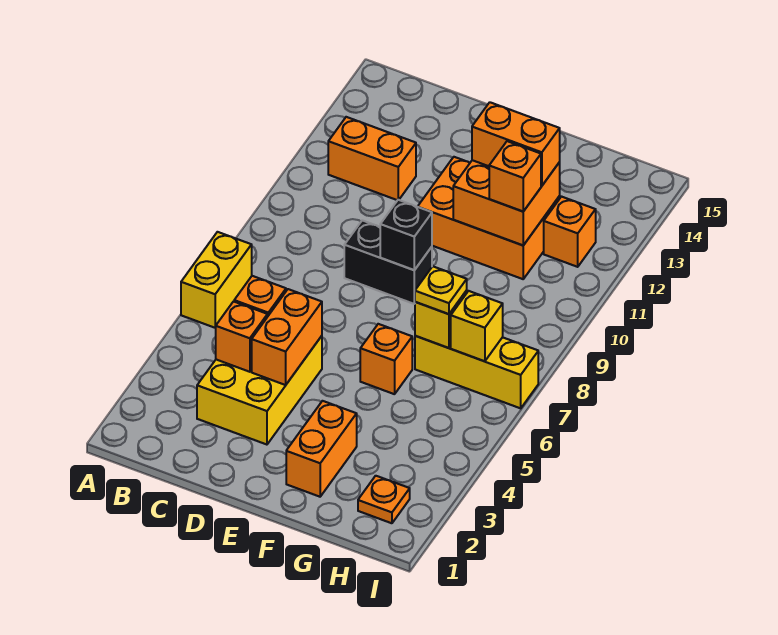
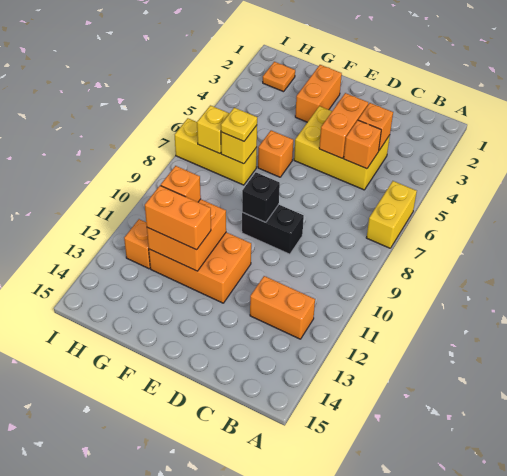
yellow 2x3 brick [197,336,322,445] -> yellow 2x3 brick turned to [294,106,390,190]

